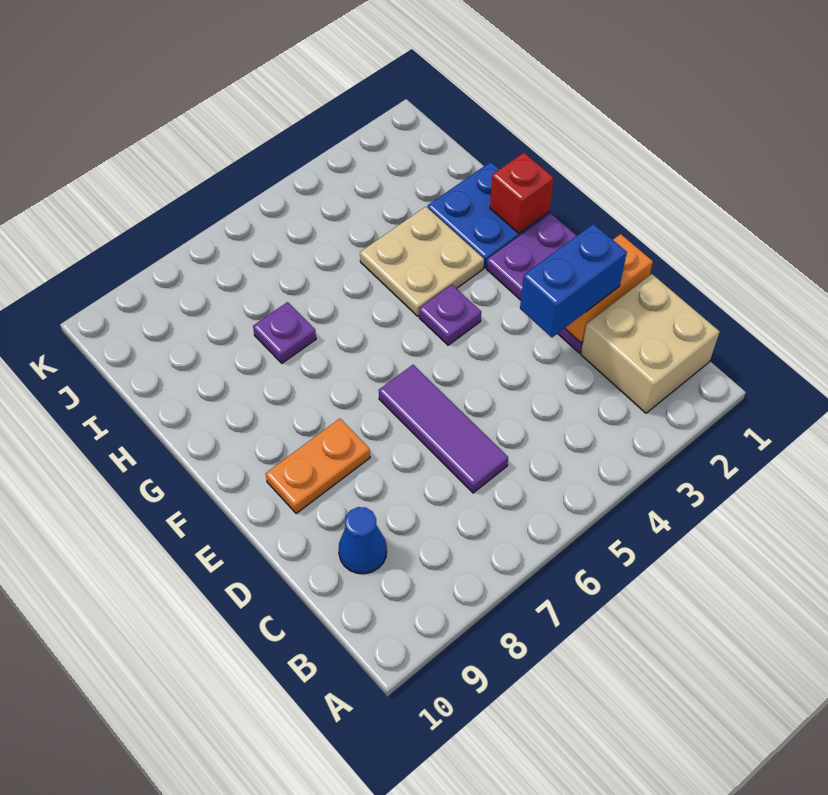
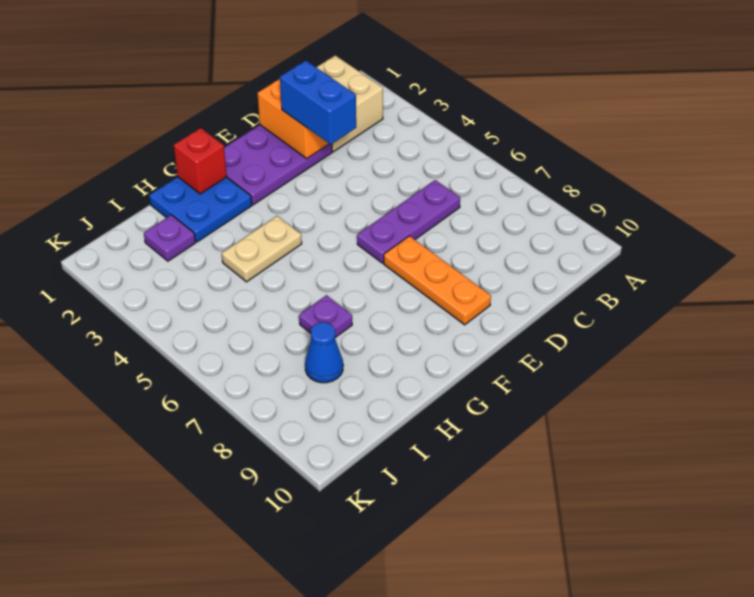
purple 1x3 tile [379,365,508,493] -> purple 1x3 plate [357,180,460,263]
blue 1x1 cone [339,507,387,574] -> blue 1x1 cone moved to [305,322,343,383]
orange 1x2 plate [266,419,370,514] -> orange 1x3 plate [384,236,491,325]
purple 1x1 plate [419,285,481,345] -> purple 1x1 plate moved to [144,215,196,261]
tan 2x2 plate [360,207,484,316] -> tan 1x2 plate [222,216,302,282]

